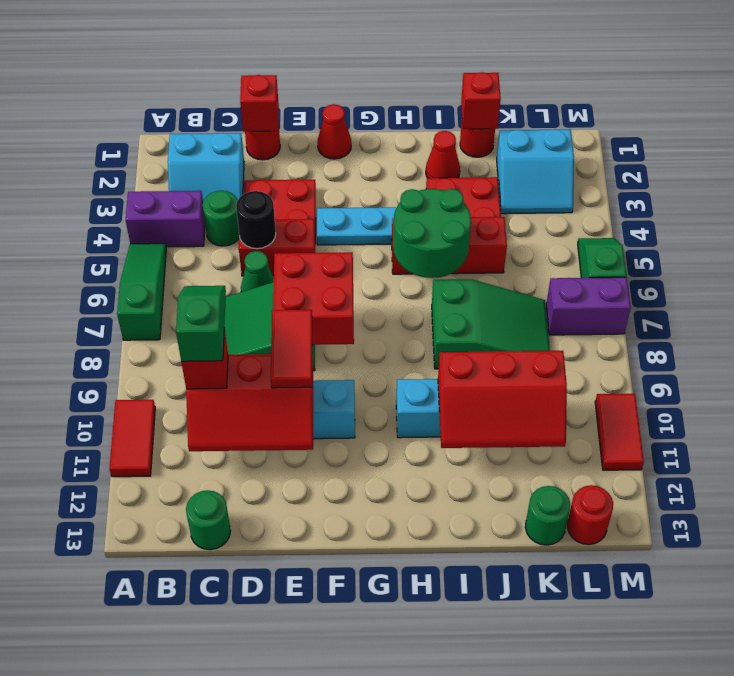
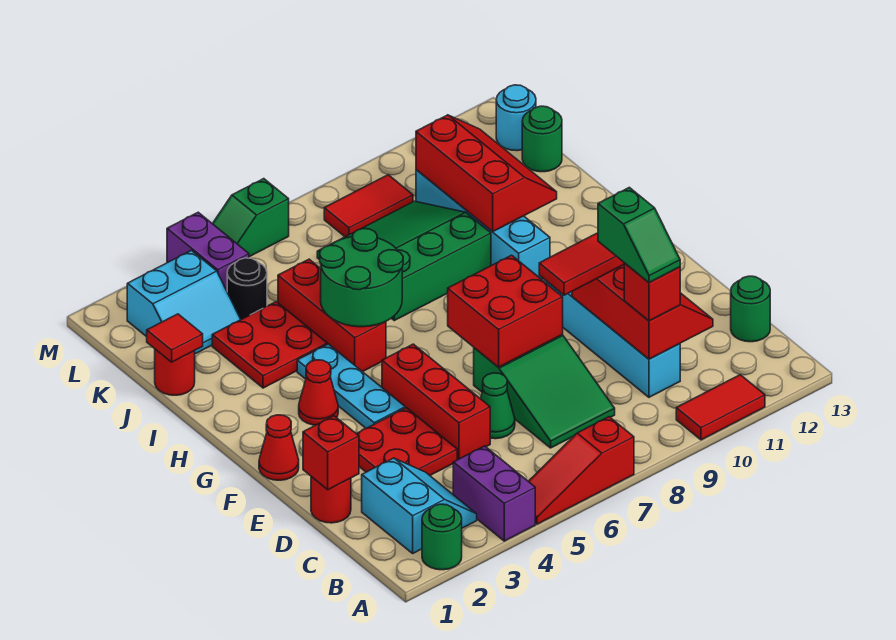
green 1x3 slope [117,243,166,340] -> red 1x3 slope [528,417,634,524]
green 1x1 round brick [203,191,239,246] -> green 1x1 round brick moved to [422,504,462,570]
green 1x2 slope [176,286,226,361] -> green 1x2 slope turned to [598,187,680,282]
red 1x2 brick [239,219,315,276] -> red 1x3 brick [382,344,490,460]
black 1x1 round brick [236,191,276,249] -> black 1x1 round brick moved to [227,258,267,319]
red 1x1 cone [426,131,460,178] -> red 1x1 cone moved to [299,360,338,425]
green 2x3 slope [432,279,550,369] -> green 3x3 slope [317,201,491,321]
red 1x1 brick [461,72,501,129] -> red 1x1 tile [147,314,203,362]
cyan 2x2 slope [497,129,574,214] -> cyan 2x2 slope turned to [127,250,241,354]
purple 1x2 brick [546,277,631,335] -> purple 1x2 brick moved to [167,212,249,291]
red 1x1 round brick [567,485,613,545] -> cyan 1x1 round brick [496,85,536,151]
red 1x2 tile [595,394,644,470] -> red 1x2 tile moved to [324,175,413,237]

